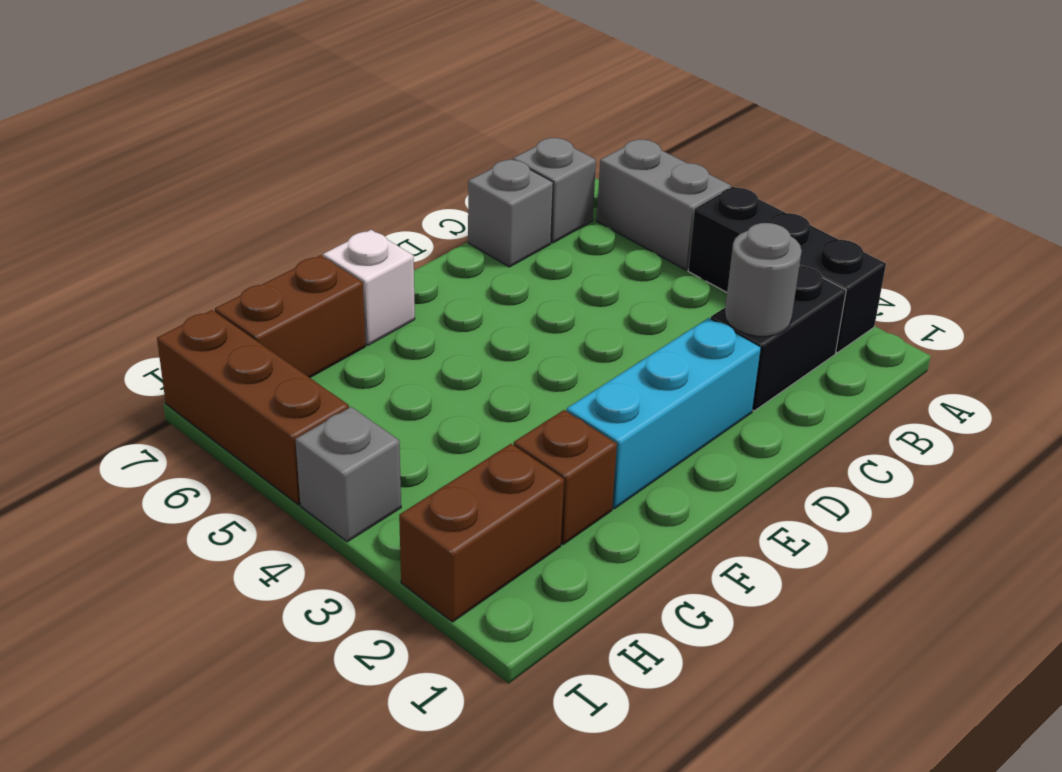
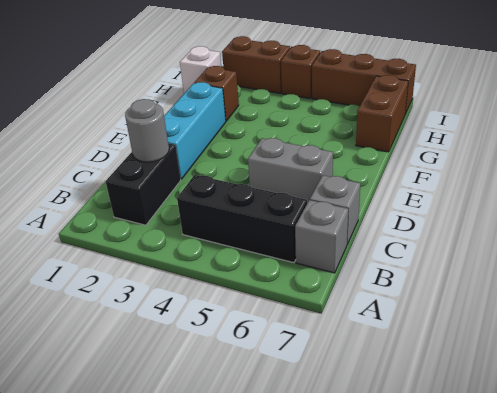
black 1x3 brick [688,187,886,353] -> black 1x3 brick moved to [177,175,307,263]
grey 1x2 brick [597,139,731,270] -> grey 1x2 brick moved to [248,138,333,203]
white 1x1 brick [323,230,415,345] -> white 1x1 brick moved to [180,46,221,93]
brown 1x2 brick [399,444,564,622] -> brown 1x2 brick turned to [222,36,290,94]
grey 1x1 brick [295,407,401,542] -> brown 1x1 brick [281,45,320,98]

